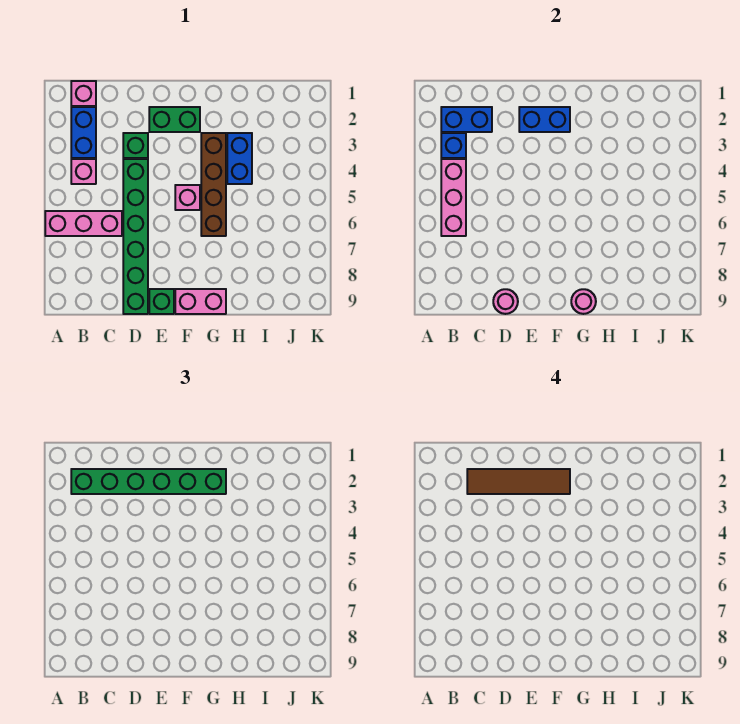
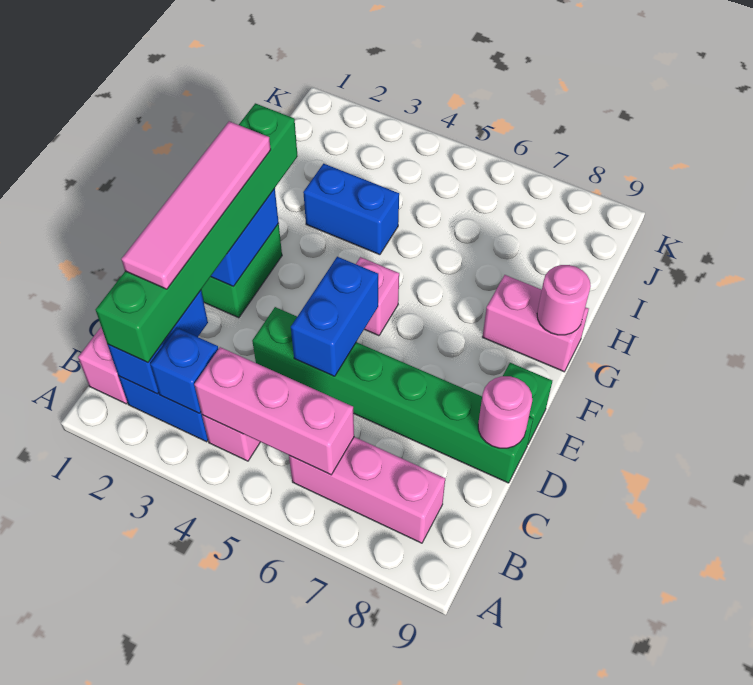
pink 1x3 brick [45,211,122,236] -> pink 1x3 brick turned to [289,437,445,543]
brown 1x4 tile [467,469,570,494] -> pink 1x4 tile [121,121,271,289]
green 1x1 brick [123,133,148,158] -> none
none -> blue 1x2 brick [291,257,378,376]
pink 1x2 brick [175,289,226,314] -> pink 1x2 brick turned to [483,275,589,372]
brown 1x4 brick [201,133,226,236] -> none

